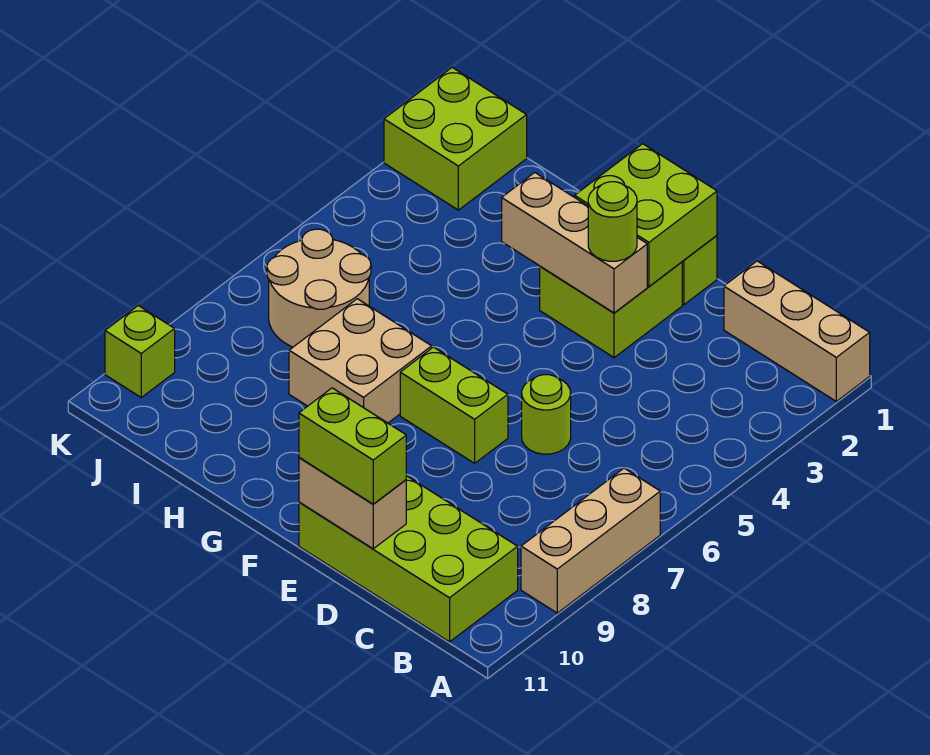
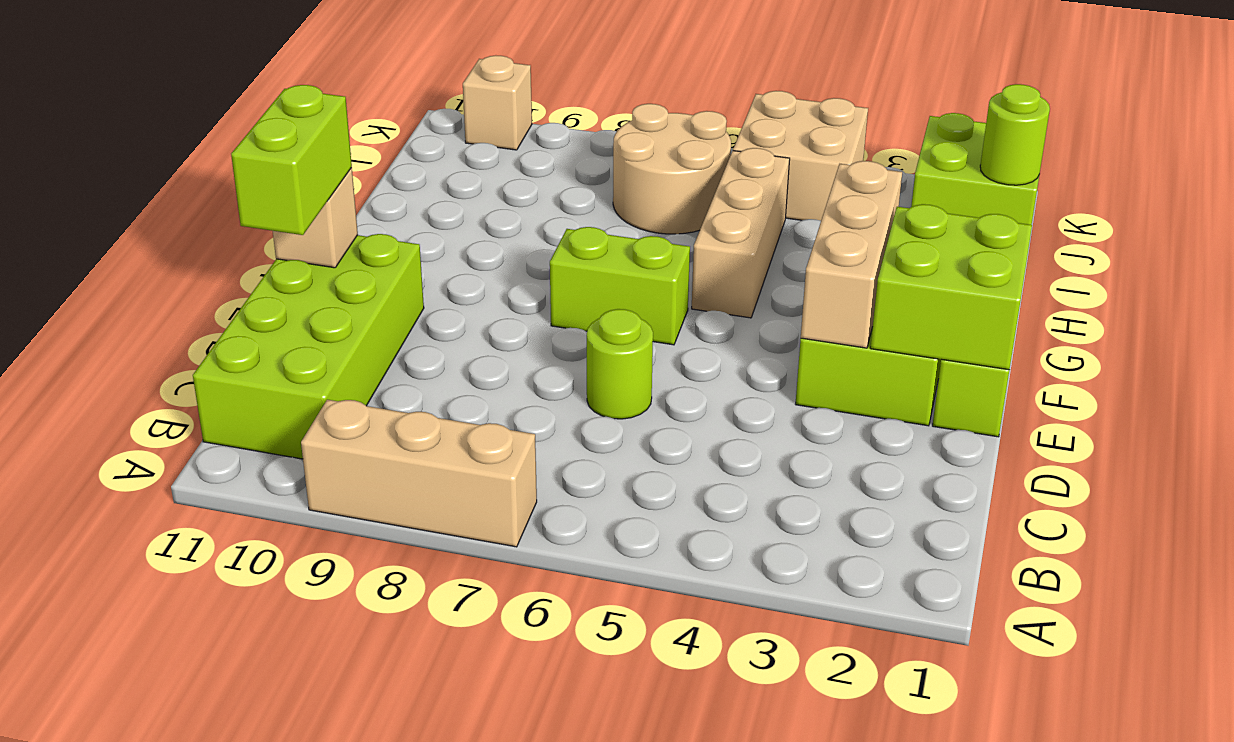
tan 1x3 brick [724,261,870,401] -> tan 1x3 brick moved to [692,148,790,318]
tan 1x2 brick [299,458,406,549] -> tan 1x1 brick [273,168,358,268]
lime 1x1 round brick [588,182,637,261] -> lime 1x1 round brick moved to [980,84,1050,185]
lime 1x2 brick [400,347,508,463] -> lime 1x2 brick turned to [550,227,690,345]
tan 2x2 brick [289,299,432,423] -> tan 2x2 brick moved to [733,91,868,220]
lime 1x1 brick [105,306,175,397] -> tan 1x1 brick [463,55,532,150]

